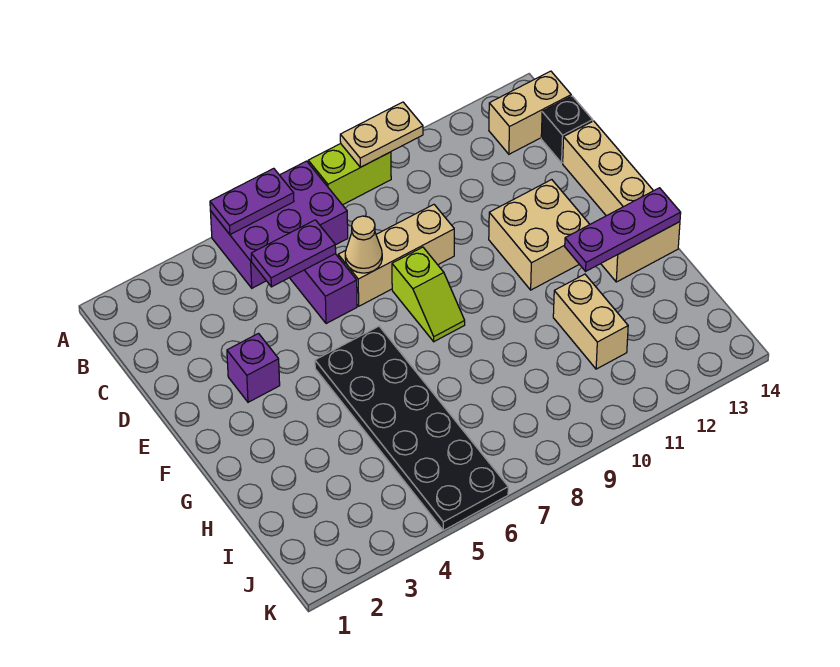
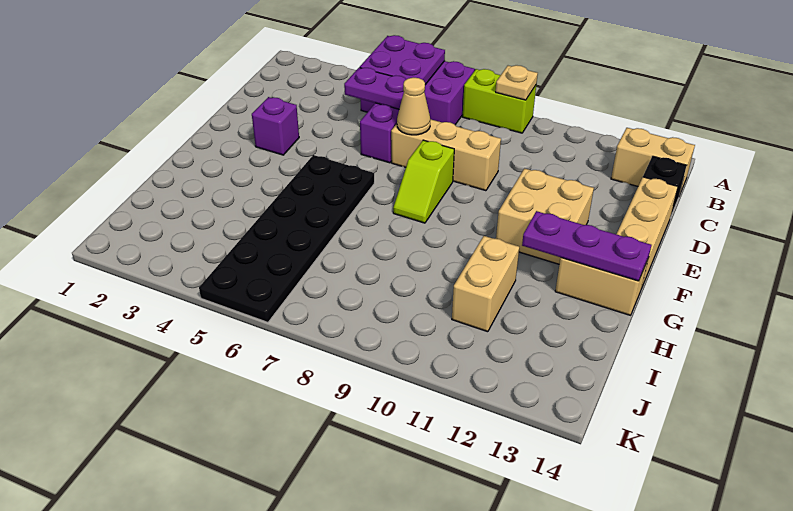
purple 1x2 plate [210,168,294,235] -> purple 2x2 plate [360,35,445,85]
tan 1x2 plate [340,102,423,167] -> tan 1x1 plate [496,65,538,100]

